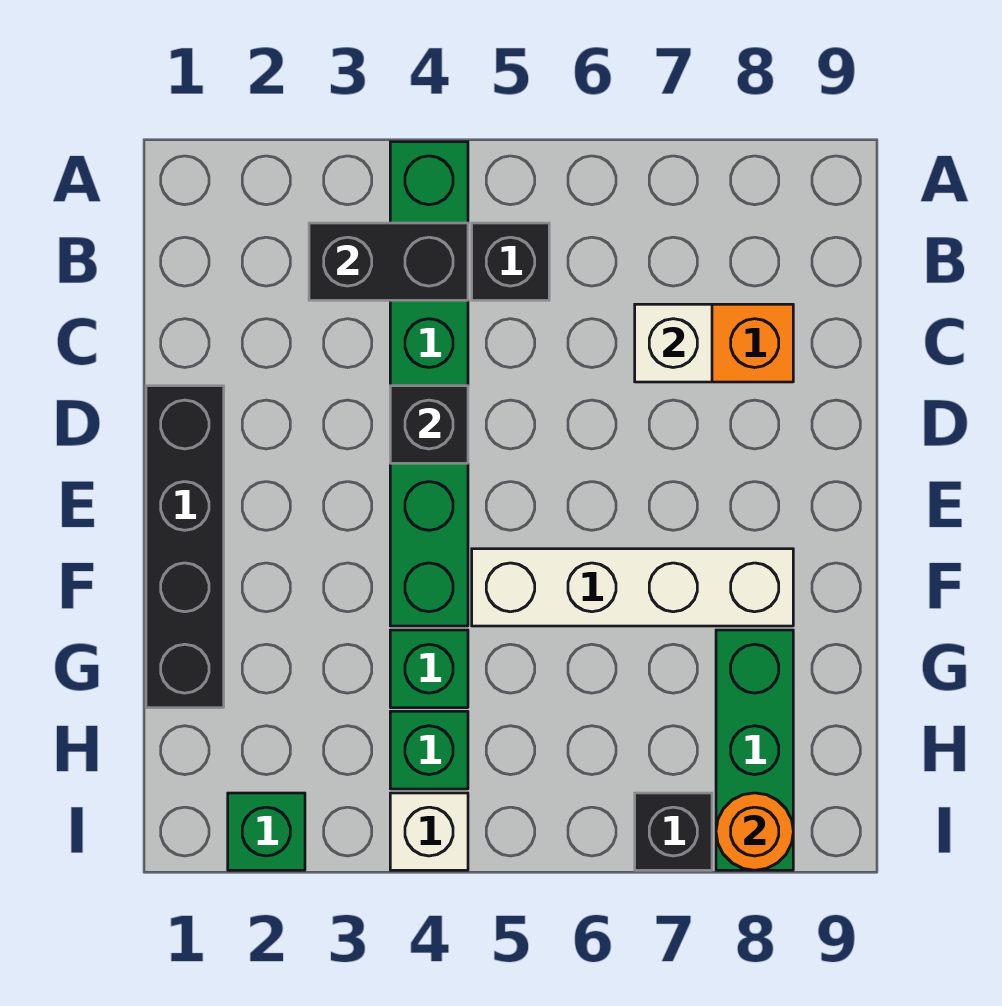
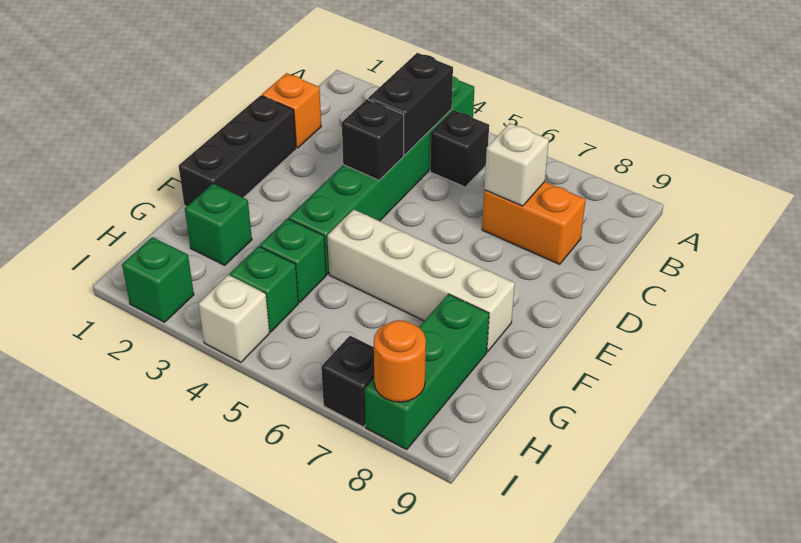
black 1x2 brick [309,223,468,300] -> black 1x2 brick turned to [368,53,453,155]
none -> orange 1x1 brick [262,73,321,148]
black 1x4 brick [146,386,224,708] -> black 1x3 brick [179,95,296,207]
none -> green 1x1 brick [185,184,252,265]

